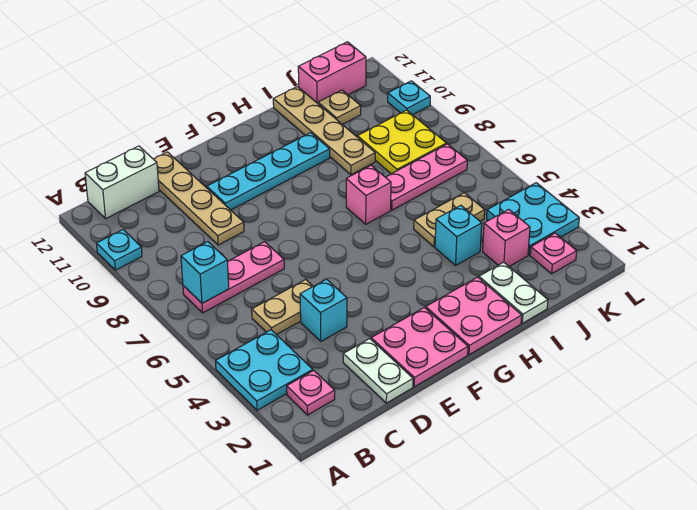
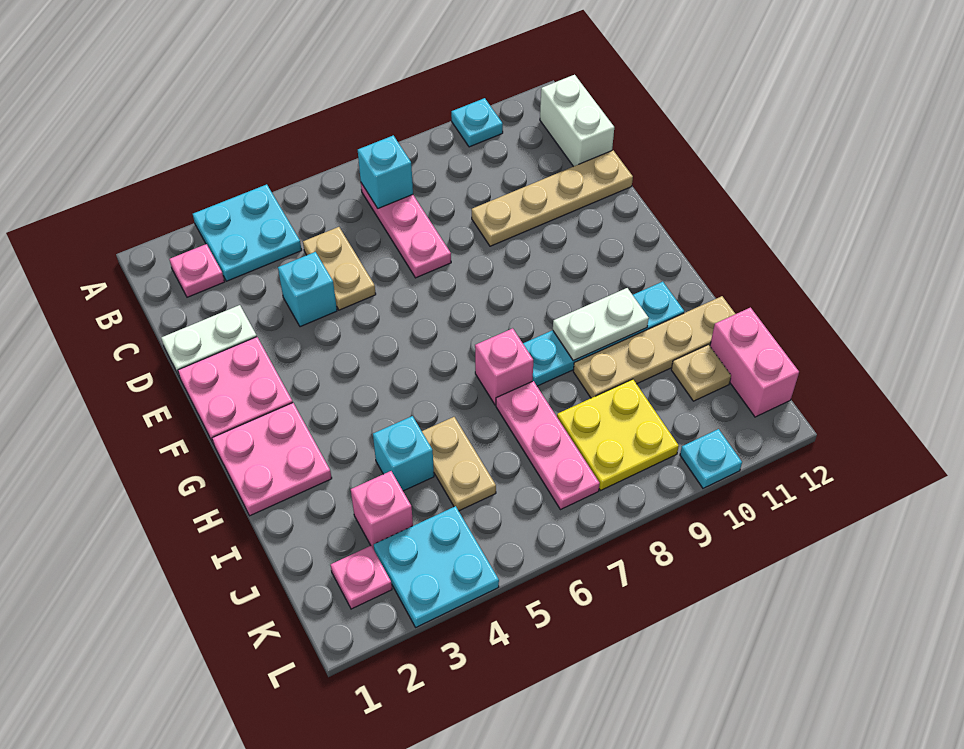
cyan 1x4 plate [207,133,330,210] -> cyan 1x4 plate turned to [523,282,684,386]
white 1x2 plate [479,262,548,323] -> white 1x2 plate moved to [553,288,649,361]

